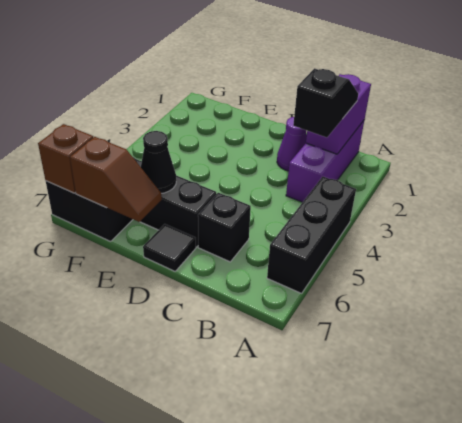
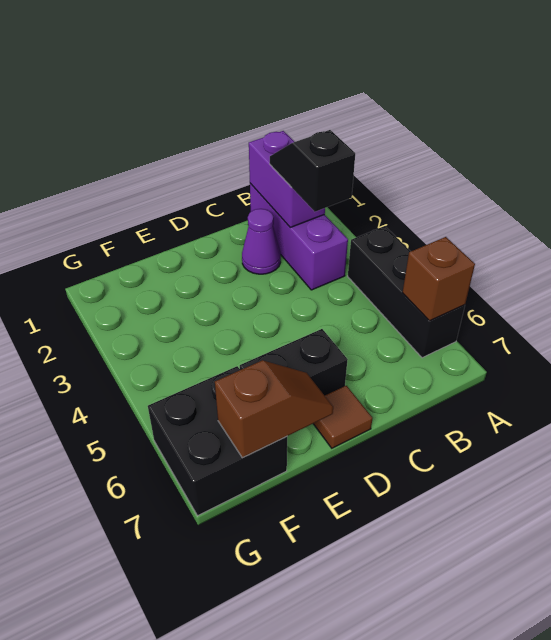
black 1x1 brick [198,193,251,262] -> none
black 1x1 tile [143,224,196,271] -> brown 1x1 tile [313,386,372,448]
black 1x1 cone [141,131,176,193] -> none
brown 1x1 brick [38,124,93,193] -> brown 1x1 brick moved to [403,237,475,321]

